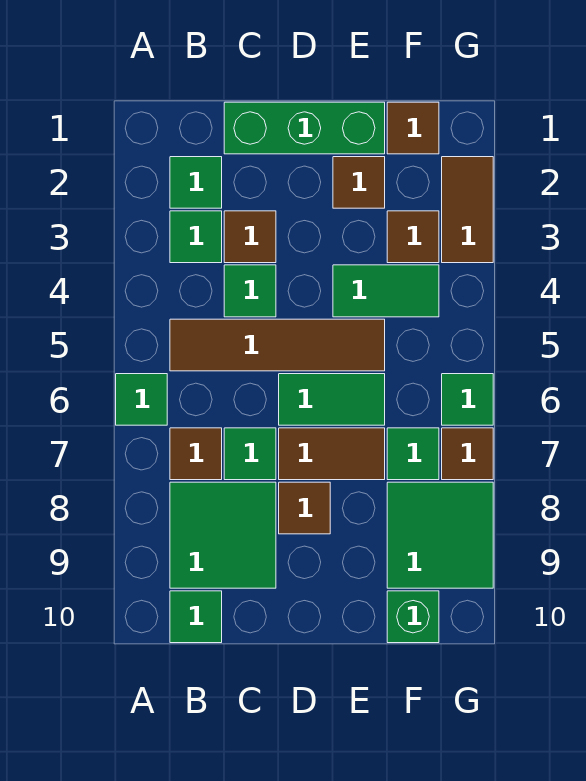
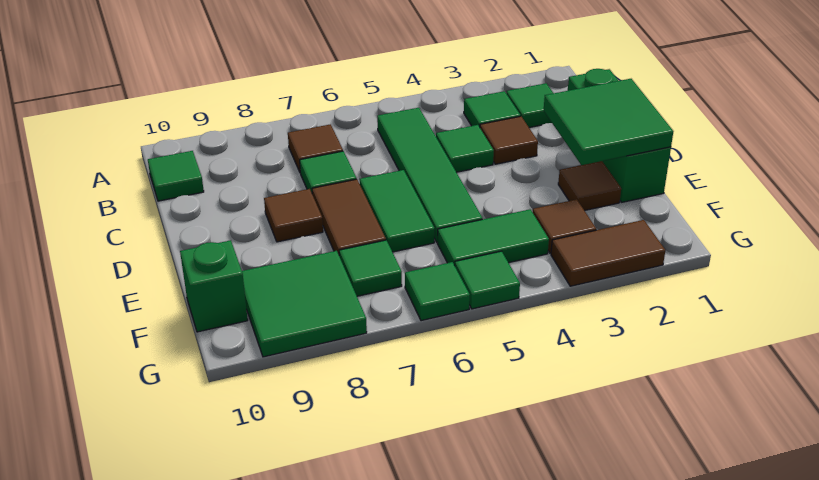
green 1x1 tile [116,374,167,425] -> green 1x1 tile moved to [455,251,520,309]
brown 1x4 tile [170,319,385,371] -> green 1x4 tile [377,108,483,242]
green 2x2 tile [170,482,276,588] -> green 2x2 tile moved to [544,79,674,165]
green 1x2 tile [333,265,439,317] -> green 1x2 tile turned to [437,209,549,265]
brown 1x1 tile [387,102,439,154] -> none
brown 1x1 tile [442,428,493,480] -> none

